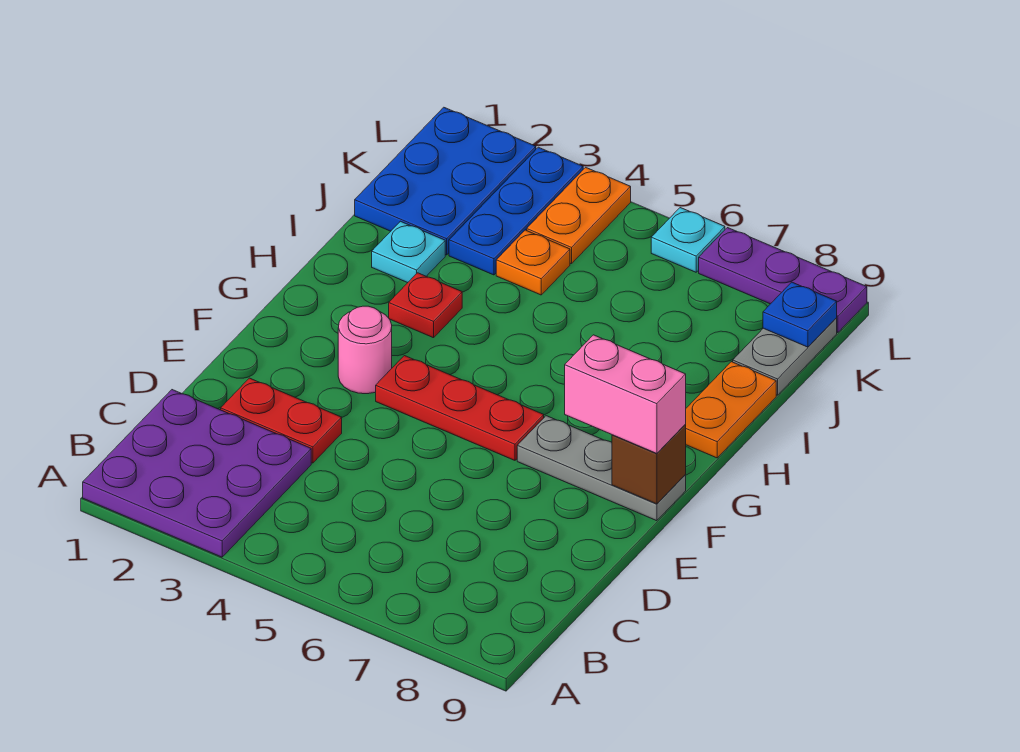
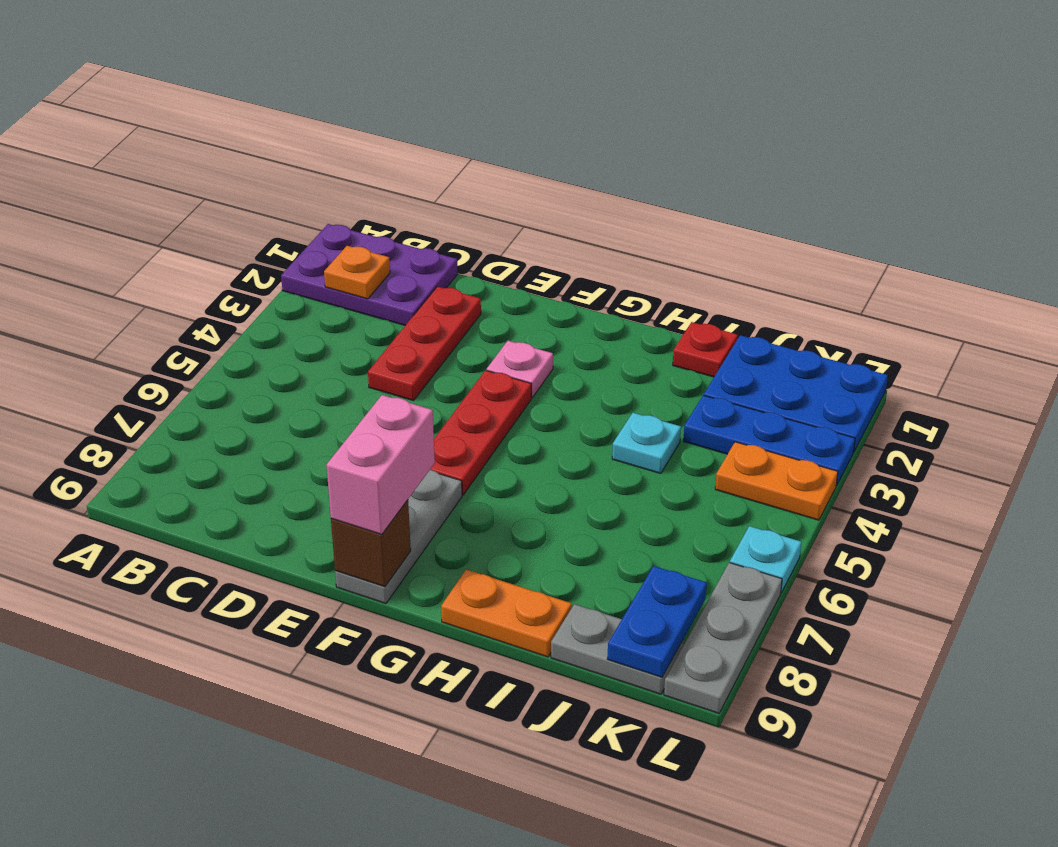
purple 3x3 plate [83,390,311,557] -> purple 2x3 plate [281,224,458,325]
red 1x2 plate [221,378,342,463] -> red 1x3 plate [368,286,481,401]
pink 1x1 round brick [338,306,392,394] -> pink 1x1 plate [487,341,553,398]
red 1x1 plate [389,273,462,338] -> red 1x1 plate moved to [673,322,738,377]
cyan 1x1 plate [372,221,445,283] -> cyan 1x1 plate moved to [612,413,681,474]
orange 1x1 plate [496,230,570,295] -> orange 1x1 plate moved to [324,246,390,299]
blue 1x1 plate [763,282,837,347] -> blue 1x2 plate [608,566,707,677]
purple 1x3 plate [699,228,867,332] -> grey 1x3 plate [664,563,782,713]

